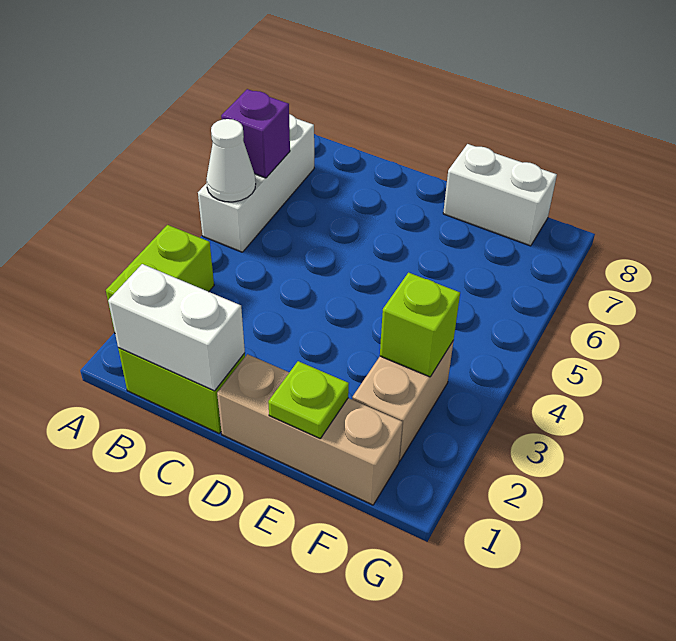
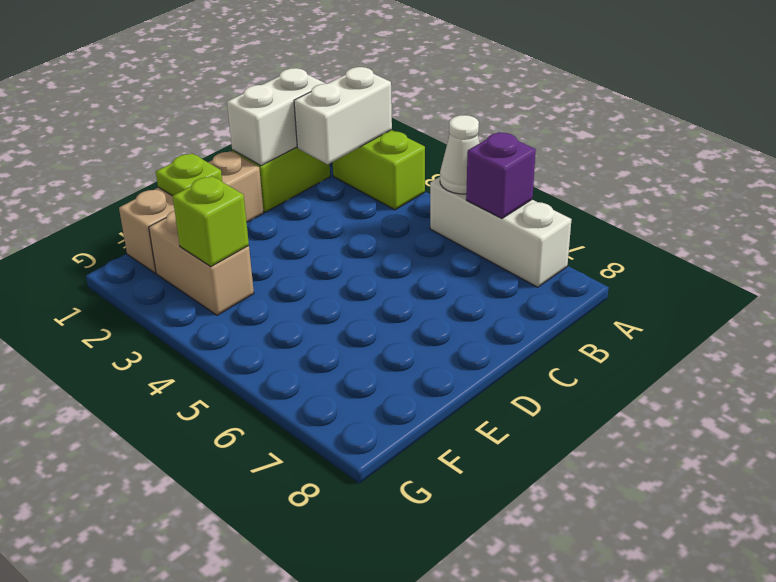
white 1x2 brick [443,144,557,246] -> white 1x2 brick moved to [294,67,392,164]

